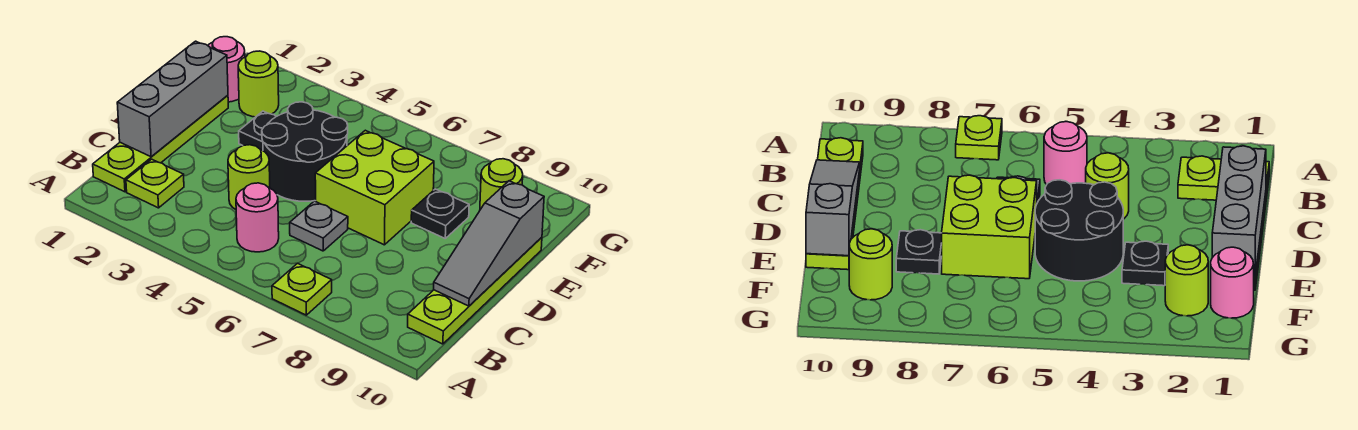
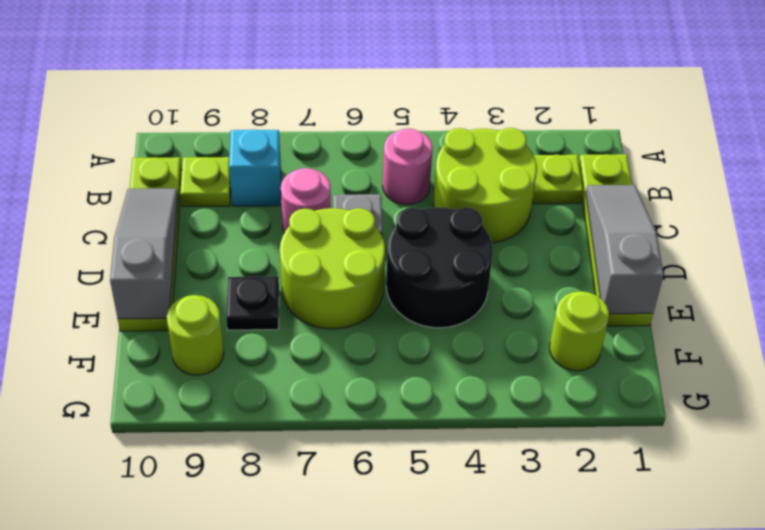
lime 1x1 plate [272,263,332,315] -> lime 1x1 plate moved to [180,157,231,207]
none -> cyan 1x1 brick [229,129,281,206]
grey 1x3 brick [117,41,228,157] -> grey 1x3 slope [586,185,664,314]
lime 1x1 round brick [228,145,270,209] -> lime 2x2 round brick [433,128,537,243]
lime 2x2 brick [315,130,434,245] -> lime 2x2 round brick [280,208,385,329]
black 1x1 plate [239,111,276,151] -> none
pink 1x1 round brick [208,37,245,102] -> pink 1x1 round brick moved to [281,168,331,233]

